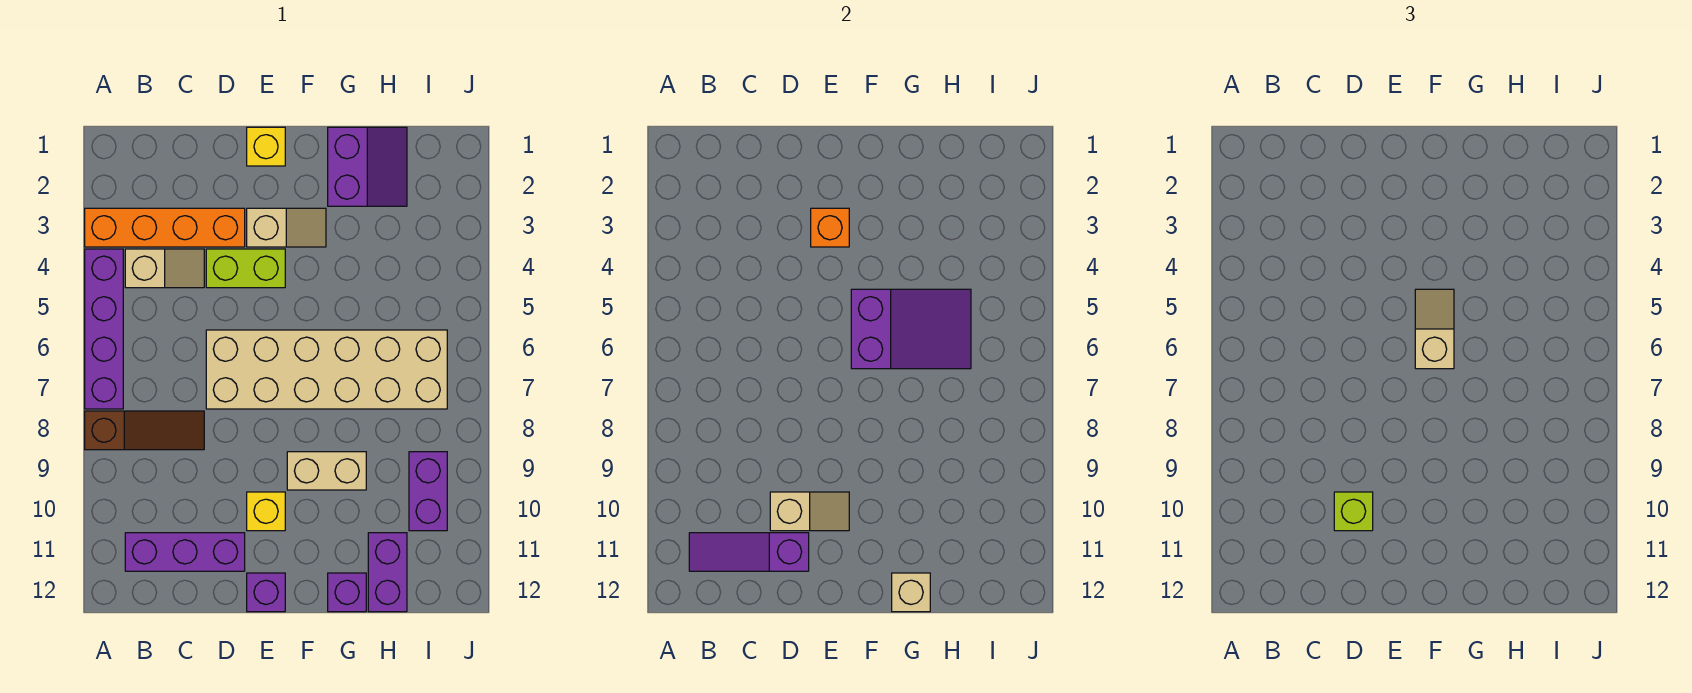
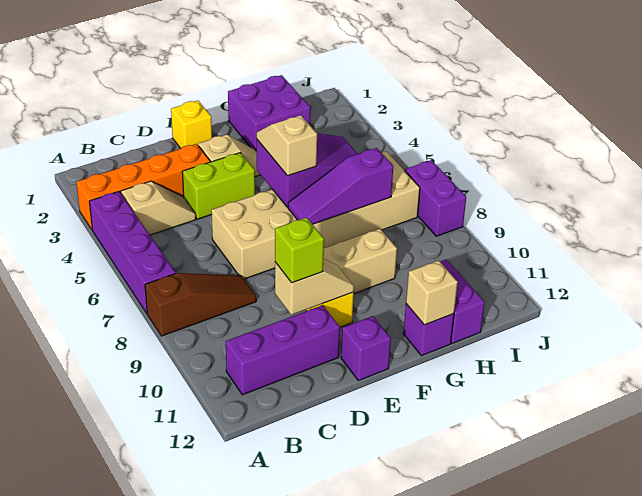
purple 1x3 slope [689,533,809,571] -> purple 1x3 slope moved to [288,148,393,224]
orange 1x1 brick [811,208,849,247] -> none
purple 2x2 slope [328,127,407,206] -> purple 2x2 brick [228,75,310,152]
purple 1x2 brick [409,452,447,531] -> purple 1x2 brick moved to [405,160,466,236]

